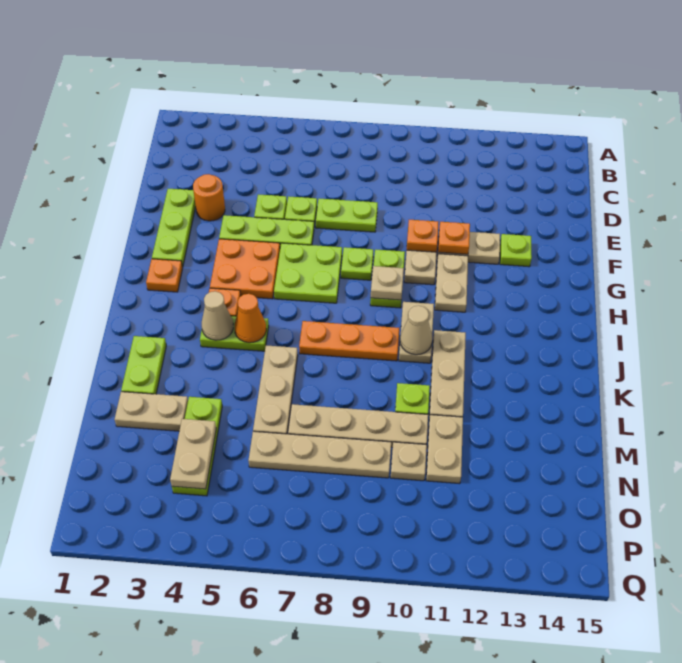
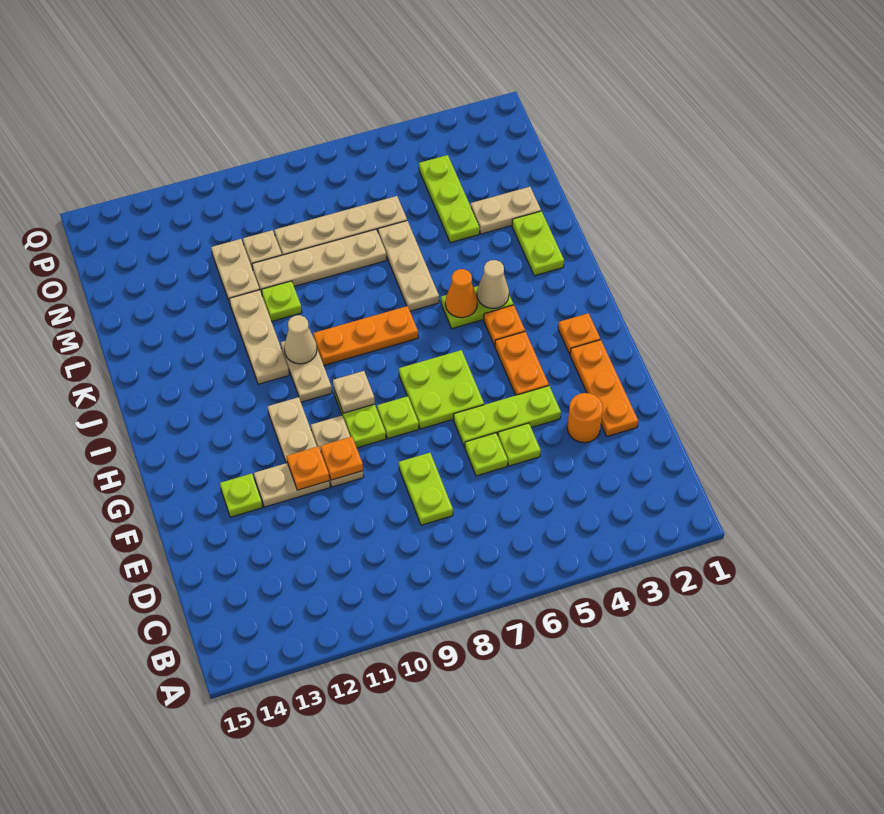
lime 1x3 plate [152,189,196,267] -> orange 1x3 plate [570,340,638,437]
lime 1x2 plate [316,199,378,232] -> lime 1x2 plate turned to [399,453,453,525]
orange 2x2 plate [210,239,280,299] -> orange 1x2 plate [495,332,549,395]
tan 1x2 plate [170,419,216,489] -> none

